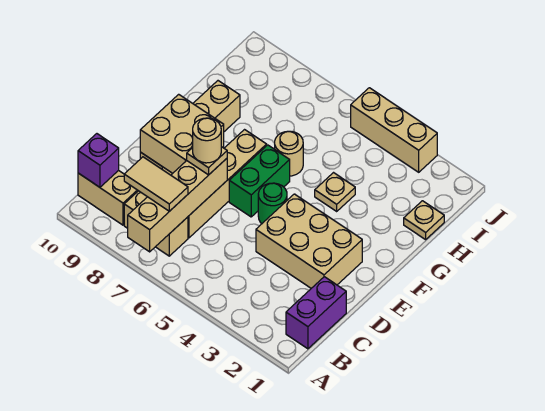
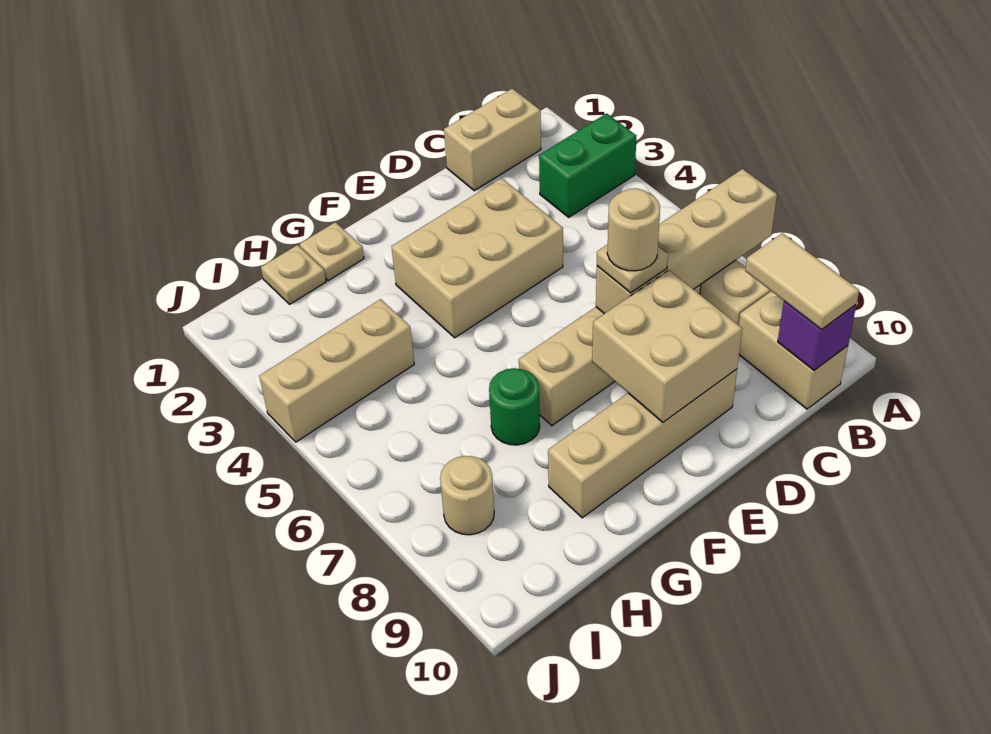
purple 1x2 brick [286,277,346,349] -> tan 1x2 brick [444,89,541,191]
tan 1x2 tile [124,157,188,211] -> tan 1x2 tile moved to [746,233,859,329]
tan 2x3 brick [256,194,362,288] -> tan 2x3 brick turned to [391,178,563,338]
green 1x1 round brick [258,183,287,224] -> green 1x1 round brick moved to [489,368,540,445]
green 1x2 brick [229,145,290,217] -> green 1x2 brick moved to [539,113,636,217]
tan 1x1 plate [315,173,355,211] -> tan 1x1 plate moved to [300,222,364,281]
tan 1x1 round brick [275,131,303,176] -> tan 1x1 round brick moved to [440,456,494,535]
tan 1x3 brick [351,88,437,172] -> tan 1x3 brick turned to [259,299,414,442]

